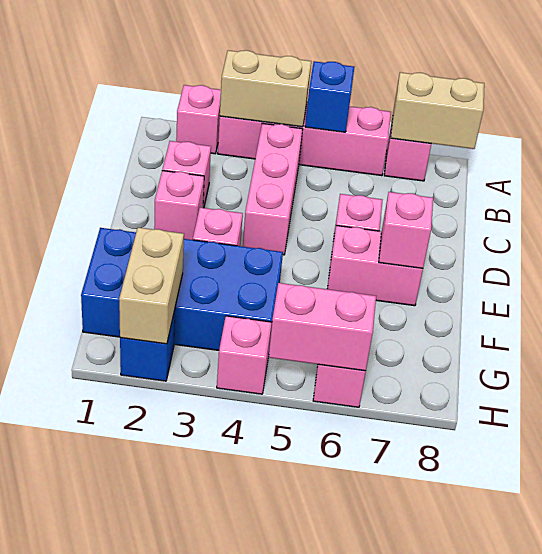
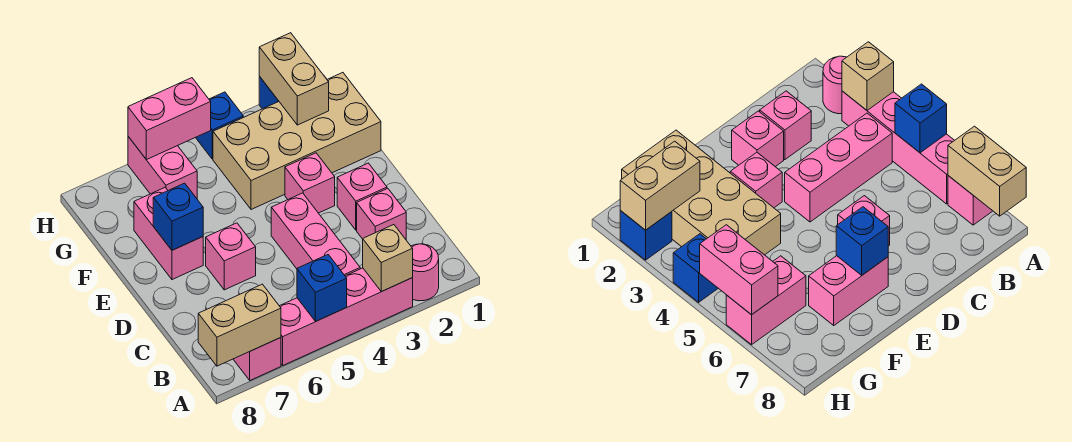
pink 1x1 brick [176,85,221,154] -> pink 1x1 round brick [411,244,439,301]
tan 1x2 brick [220,50,311,127] -> tan 1x1 brick [363,225,413,292]
pink 1x2 brick [328,225,423,306] -> pink 1x2 brick turned to [134,188,203,280]
pink 1x1 brick [379,192,433,268] -> blue 1x1 brick [153,183,203,250]
blue 2x4 brick [81,228,283,350] -> tan 2x4 brick [213,73,381,210]
pink 1x1 brick [217,316,272,394] -> blue 1x1 brick [196,92,243,159]

